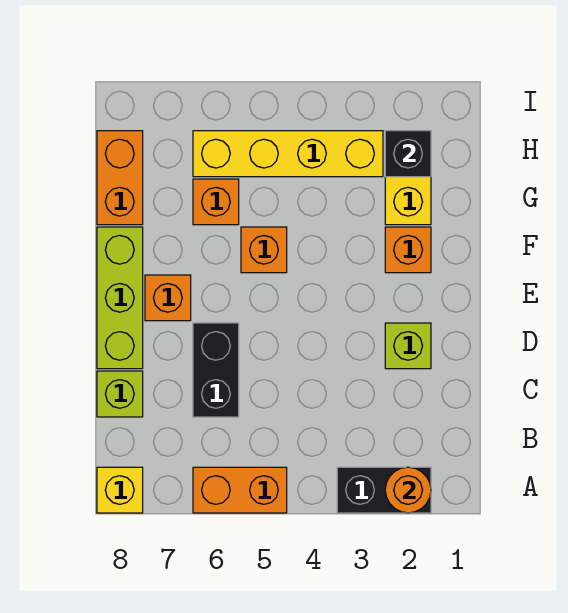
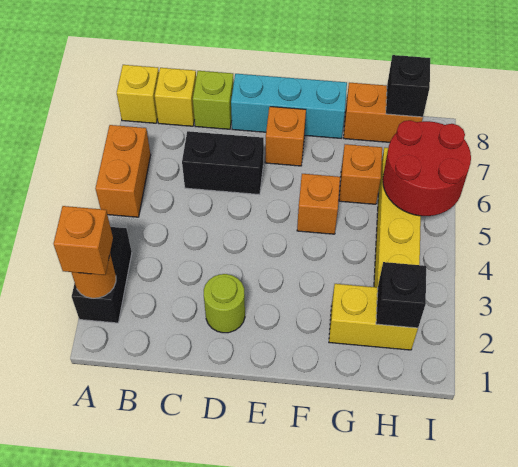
none -> yellow 1x1 brick [155,68,196,126]
lime 1x1 brick [385,323,431,369] -> lime 1x1 round brick [204,274,245,333]
lime 1x3 brick [97,227,143,369] -> cyan 1x3 brick [231,74,347,138]
orange 1x1 brick [385,227,431,273] -> orange 1x1 brick moved to [53,206,113,275]
none -> red 2x2 round brick [383,120,471,216]
none -> black 1x1 brick [386,55,430,117]

